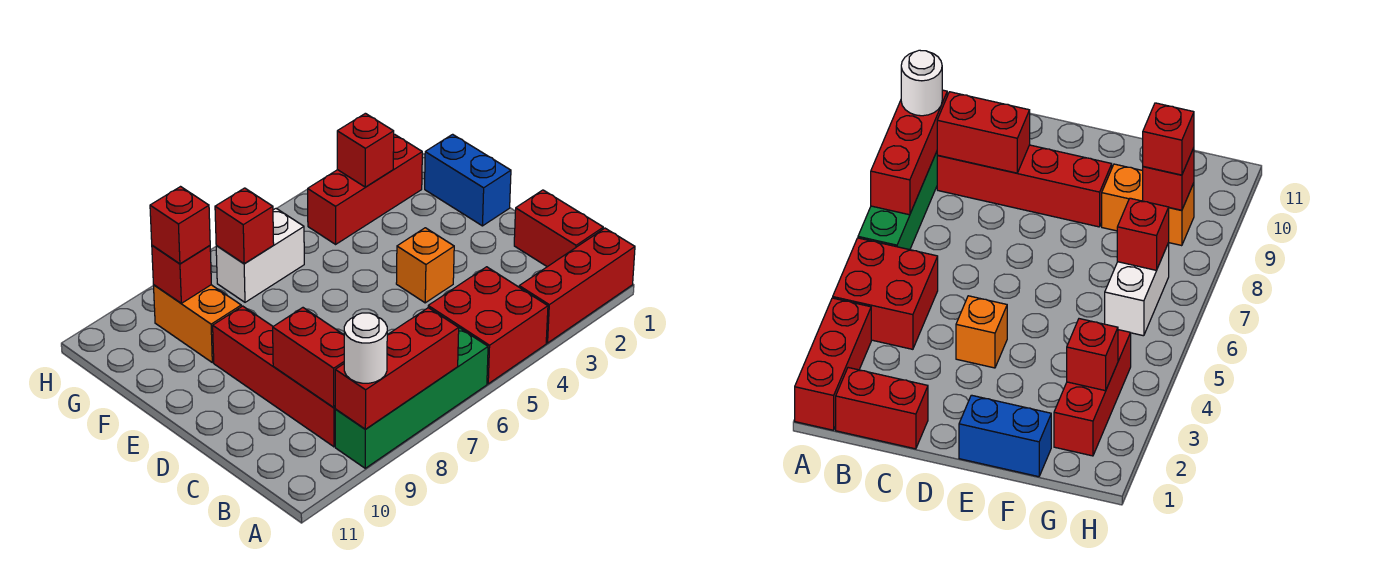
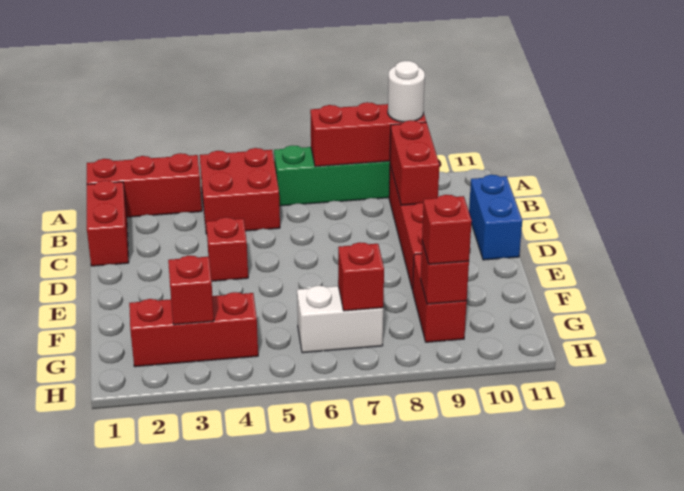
orange 1x1 brick [396,228,454,303] -> red 1x1 brick [206,217,248,281]
blue 1x2 brick [425,134,511,226] -> blue 1x2 brick moved to [469,175,522,260]
orange 1x2 brick [153,285,241,363] -> red 1x2 brick [413,254,467,342]

